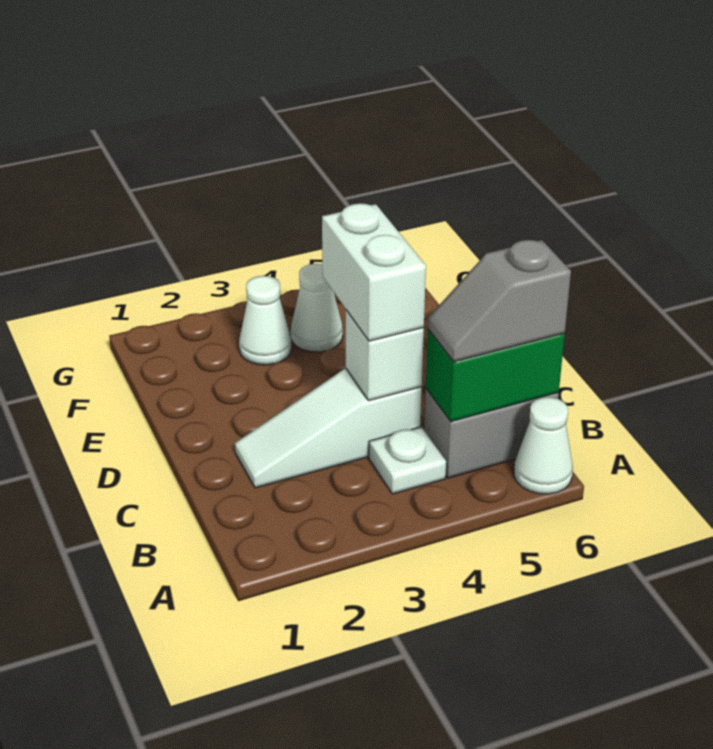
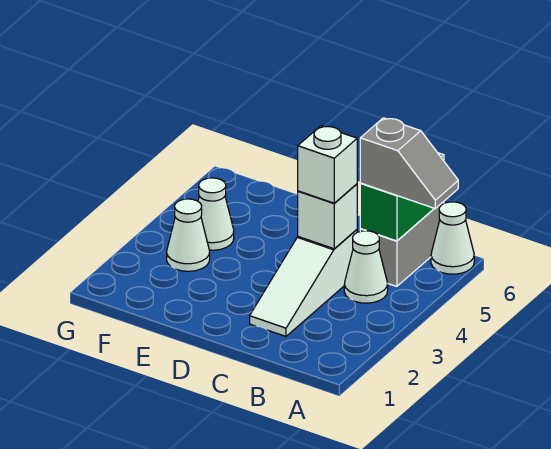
white 1x1 plate [369,427,446,494] -> white 1x1 cone [344,231,388,303]
grey 1x2 slope [428,240,571,362] -> grey 1x2 slope turned to [360,118,458,209]
white 1x2 brick [322,203,426,341] -> white 1x1 brick [298,126,357,203]

